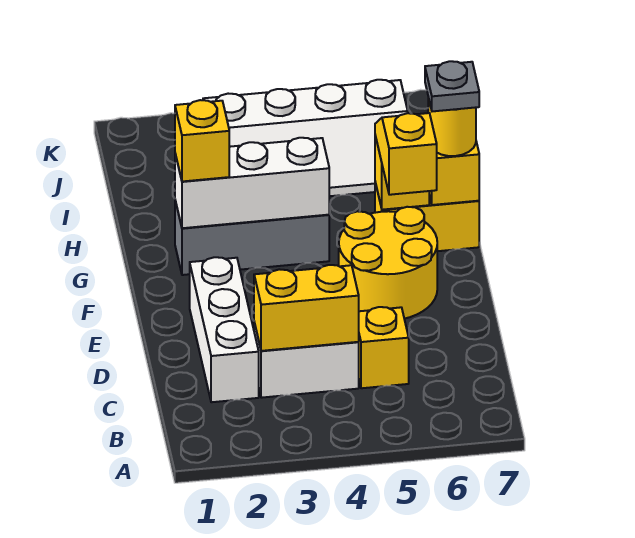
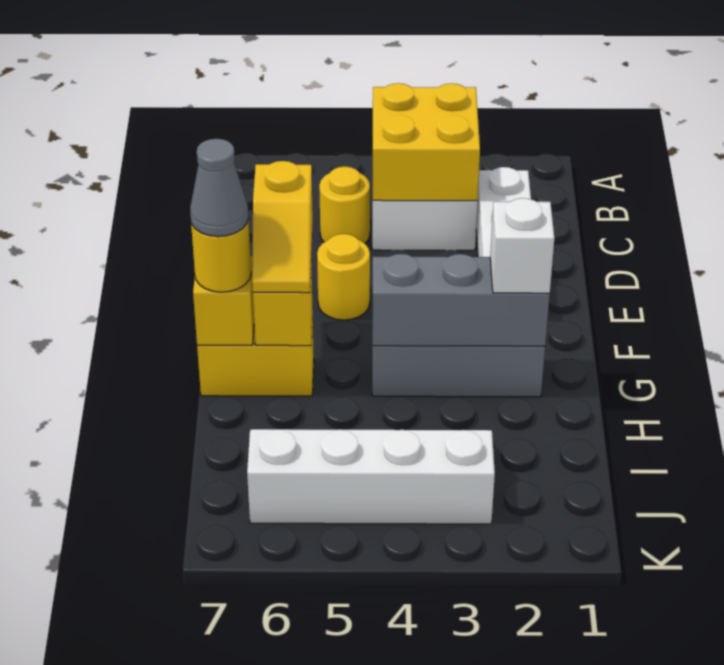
yellow 1x2 brick [254,265,359,351] -> yellow 2x2 brick [373,83,480,201]
yellow 1x1 brick [359,307,409,388] -> yellow 1x1 round brick [319,166,370,243]
yellow 2x2 round brick [339,207,437,319] -> yellow 1x1 round brick [317,234,370,320]
white 1x3 brick [175,138,329,228] -> grey 1x3 brick [373,254,550,346]
yellow 1x1 brick [175,100,229,181] -> white 1x1 brick [490,198,554,293]
grey 1x1 plate [425,61,479,111] -> grey 1x1 cone [190,139,249,237]

